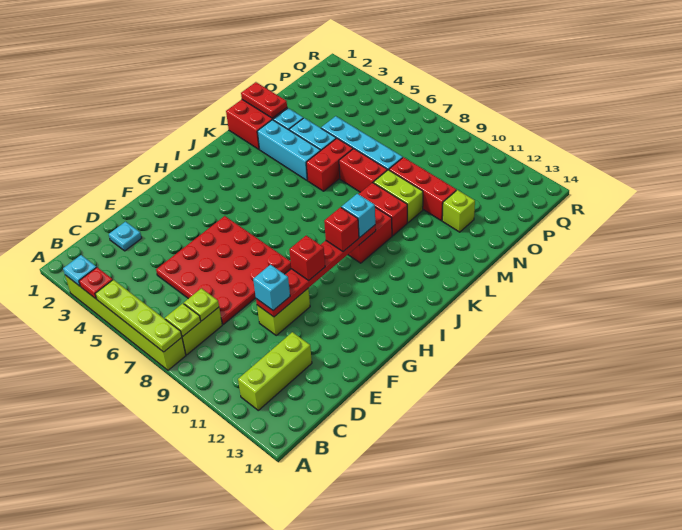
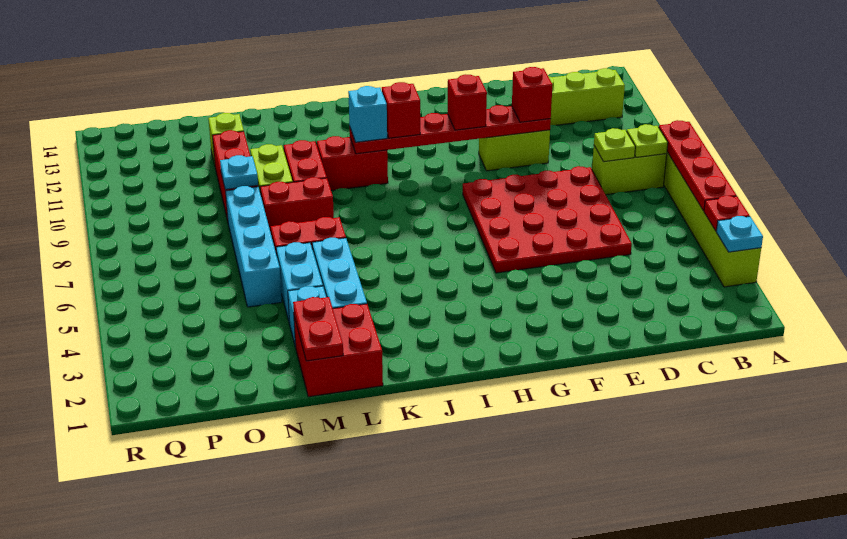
lime 1x4 plate [95,280,182,352] -> red 1x4 plate [659,120,737,211]
cyan 1x1 plate [109,222,142,251] -> cyan 1x1 plate moved to [220,155,258,189]
cyan 1x1 brick [253,265,290,310] -> red 1x1 brick [512,67,553,122]
red 1x2 brick [339,149,387,192] -> red 1x2 brick turned to [260,177,334,233]

